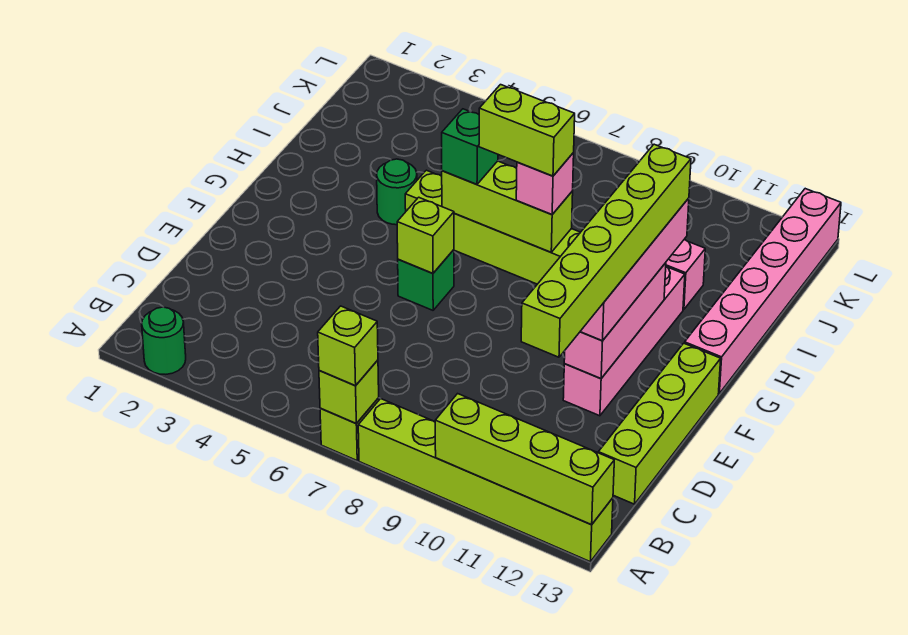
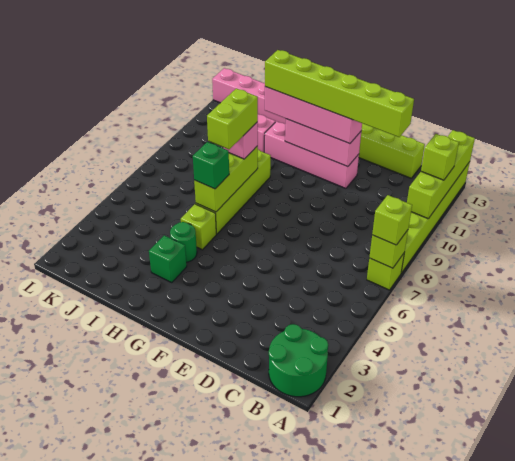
green 1x1 round brick [142,307,186,374] -> green 2x2 round brick [269,324,328,397]
green 1x1 brick [398,250,454,310] -> green 1x1 brick moved to [149,235,187,282]
lime 1x1 brick [397,197,454,273] -> lime 1x1 brick moved to [421,134,459,180]

